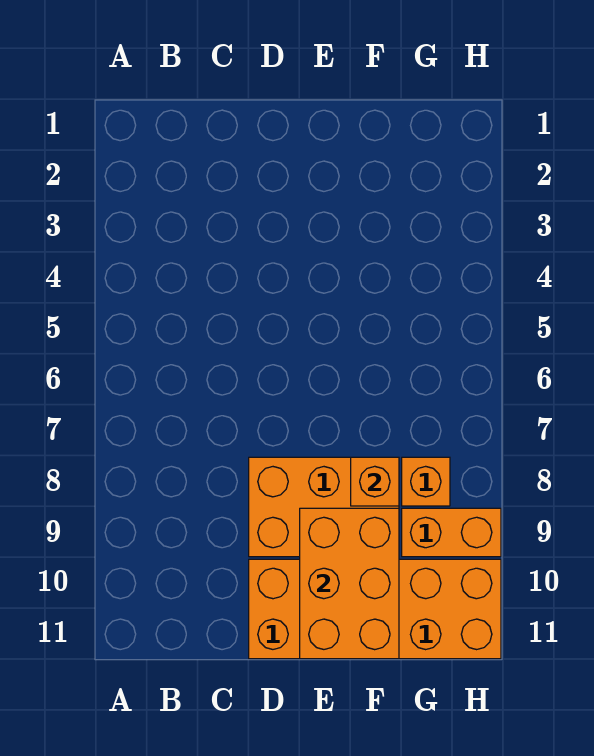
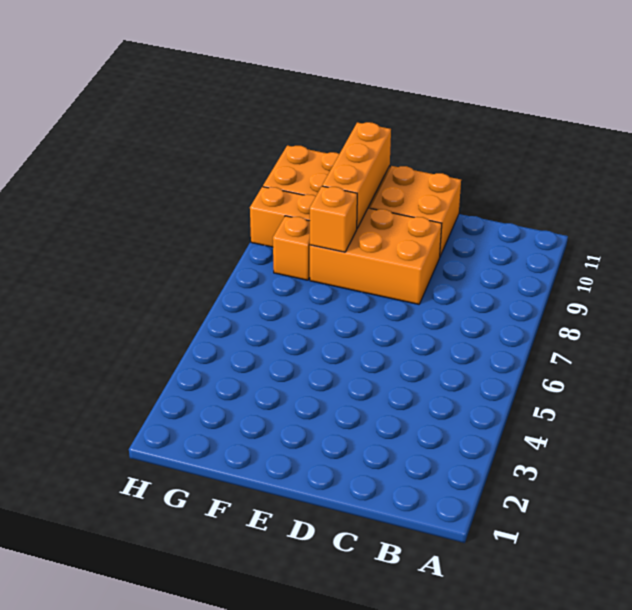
orange 2x3 brick [300,508,399,659] -> orange 1x3 brick [322,122,391,228]

